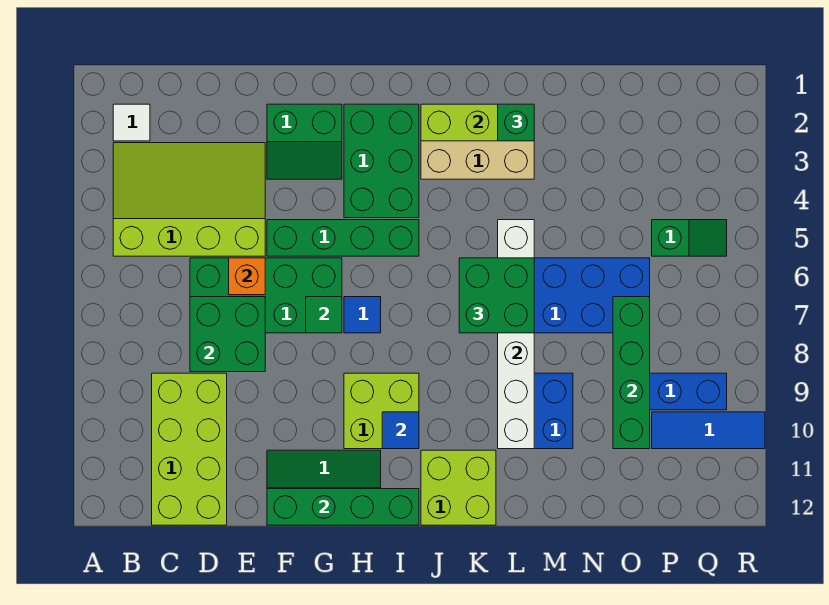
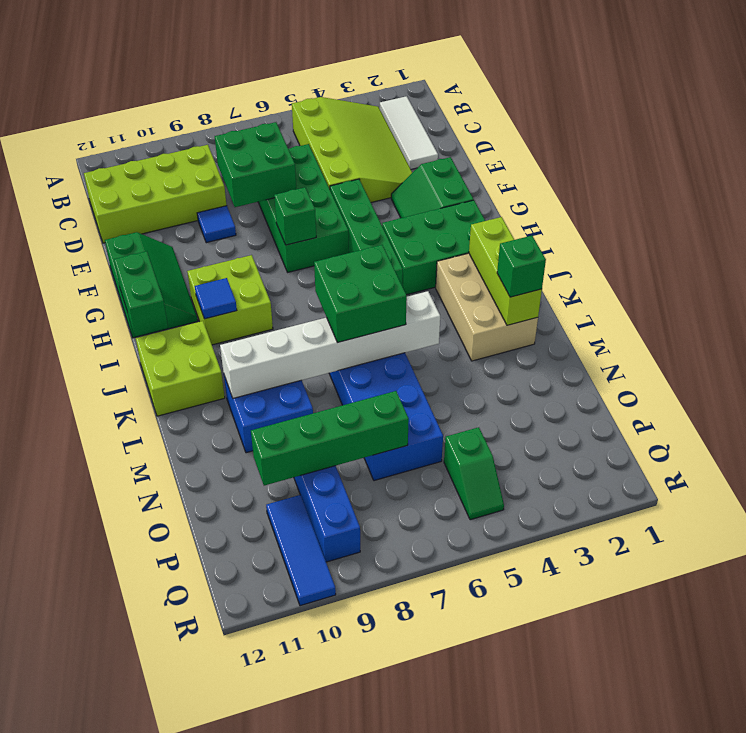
white 1x1 tile [113,104,150,141] -> white 1x3 tile [380,96,438,169]
orange 1x1 brick [229,258,265,295] -> none
green 1x4 brick [267,489,419,525] -> green 1x2 brick [114,251,168,336]
green 1x1 tile [306,297,342,333] -> green 1x1 brick [274,187,316,245]
blue 1x1 tile [344,297,381,333] -> blue 1x1 tile moved to [197,206,236,243]

